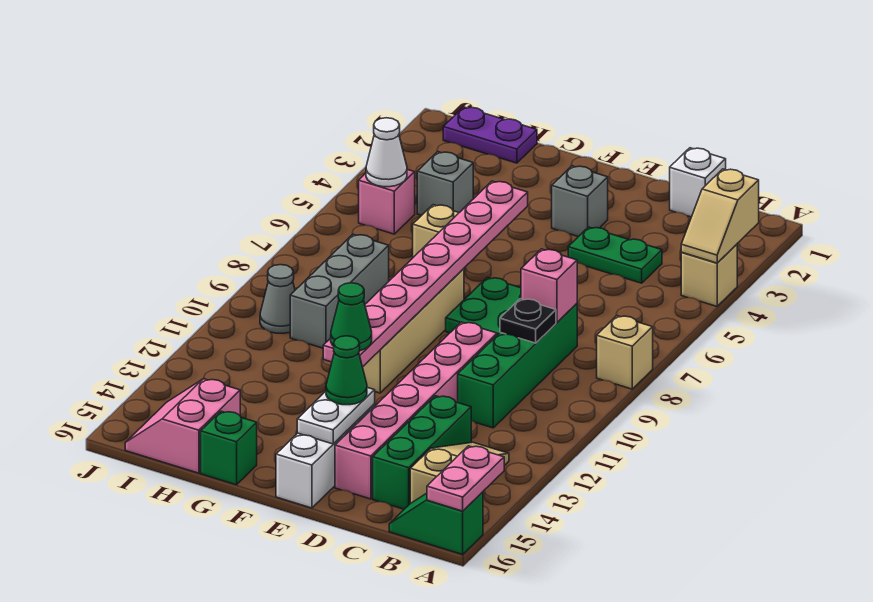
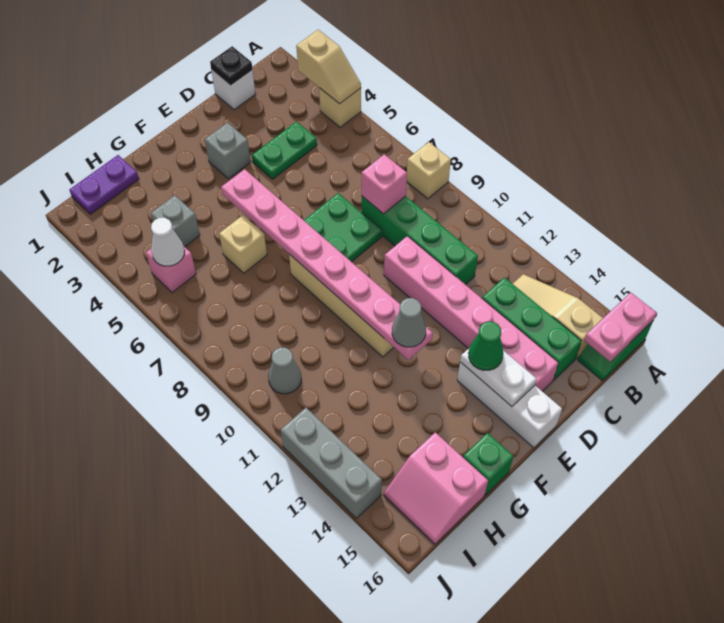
pink 1x2 plate [427,446,504,511] -> pink 1x2 plate turned to [584,292,656,362]
black 1x1 plate [500,299,556,343] -> black 1x1 plate moved to [210,46,253,86]
green 1x1 cone [331,283,372,351] -> grey 1x1 cone [392,298,426,347]
grey 1x3 brick [290,234,389,348] -> grey 1x3 brick moved to [281,408,382,518]

